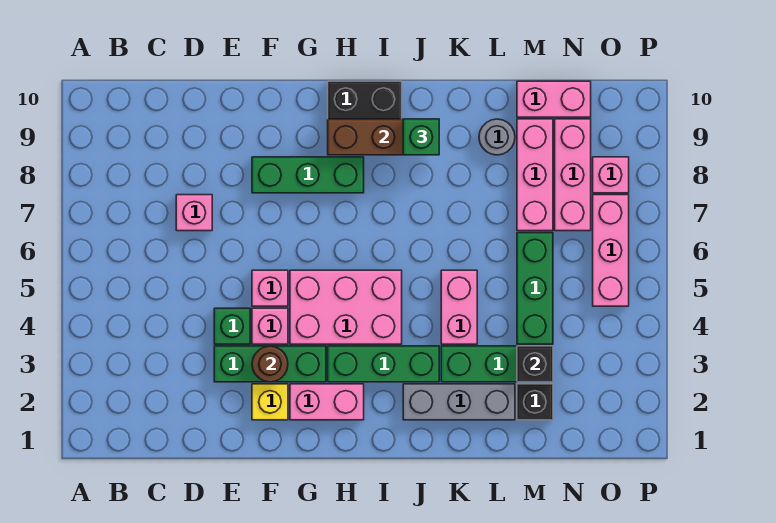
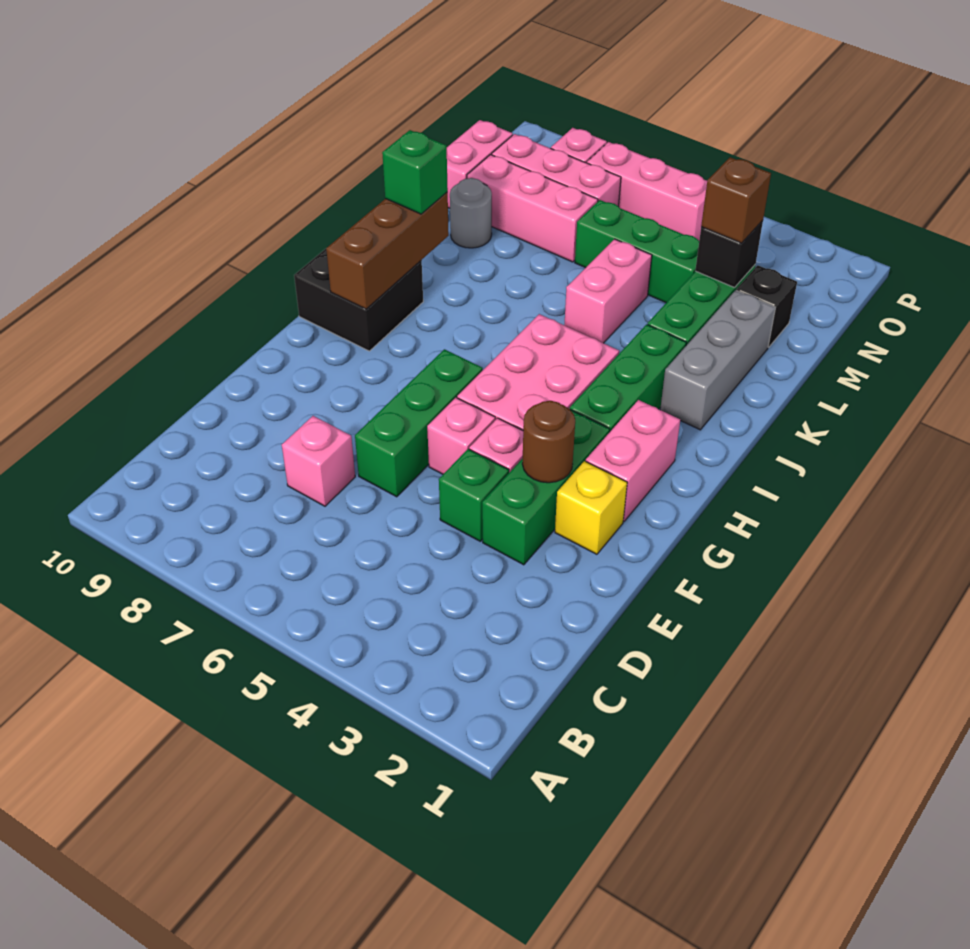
green 1x3 brick [252,157,364,193] -> green 1x3 brick moved to [355,349,483,497]
pink 1x2 brick [441,270,477,344] -> pink 1x2 brick turned to [564,239,652,343]
none -> brown 1x1 brick [701,157,771,243]

